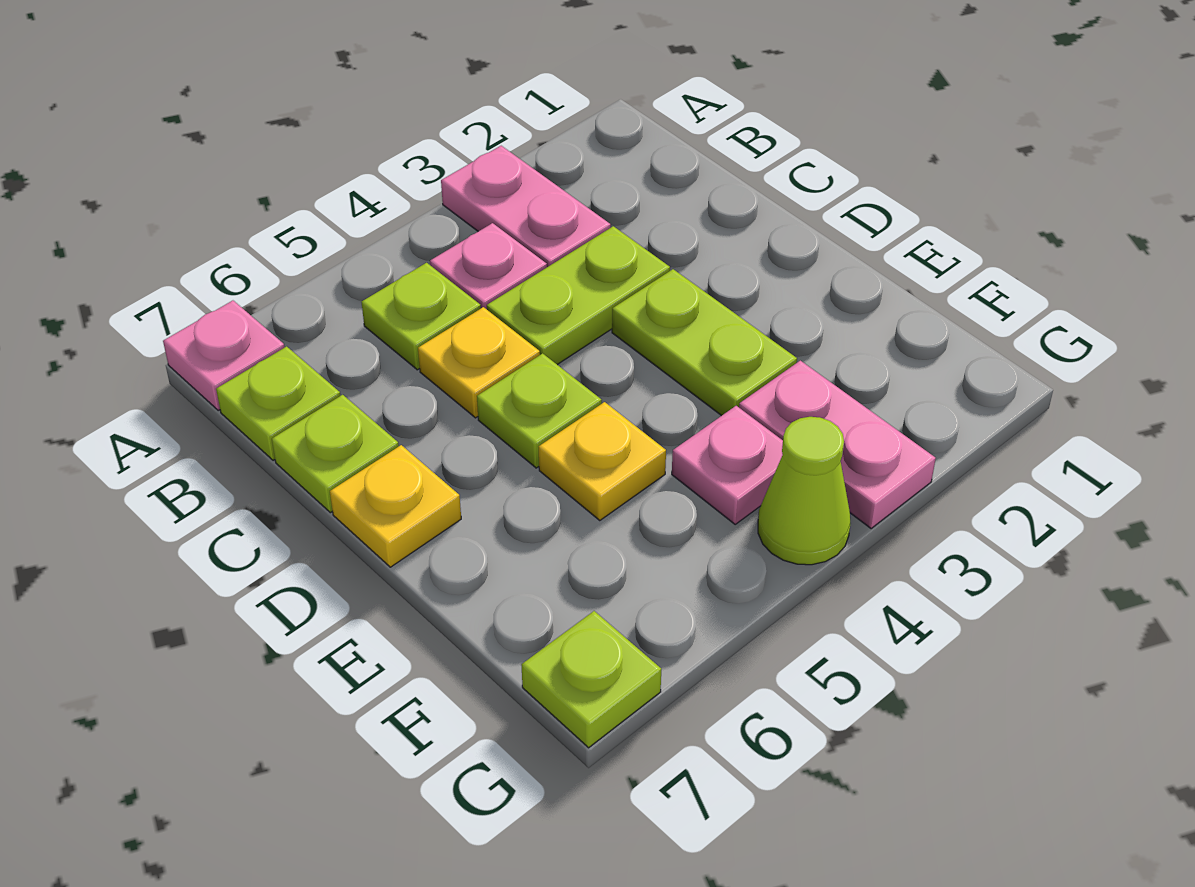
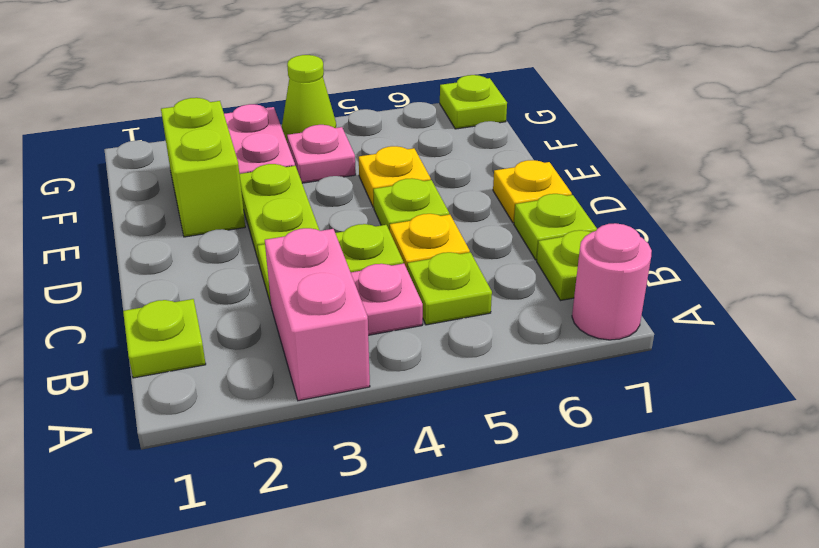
pink 1x2 plate [441,146,611,267] -> pink 1x2 brick [265,228,370,401]
pink 1x1 plate [163,301,285,410] -> pink 1x1 round brick [572,223,652,340]
none -> lime 1x1 plate [123,299,206,378]
none -> lime 1x2 brick [161,98,245,237]

